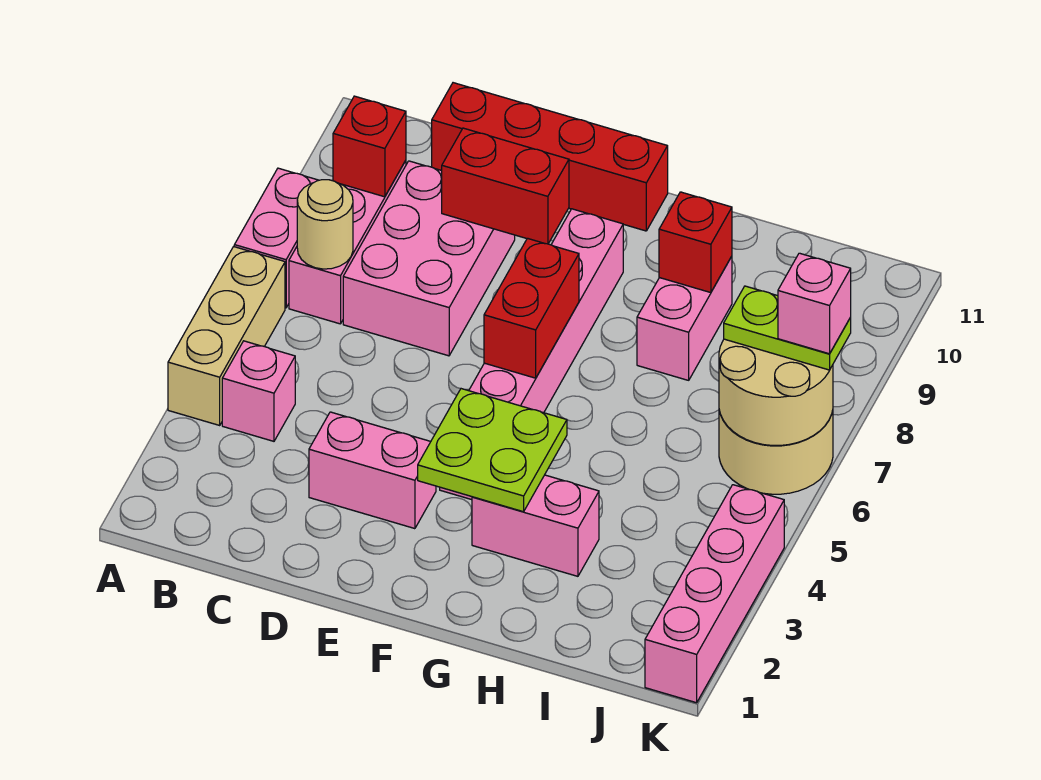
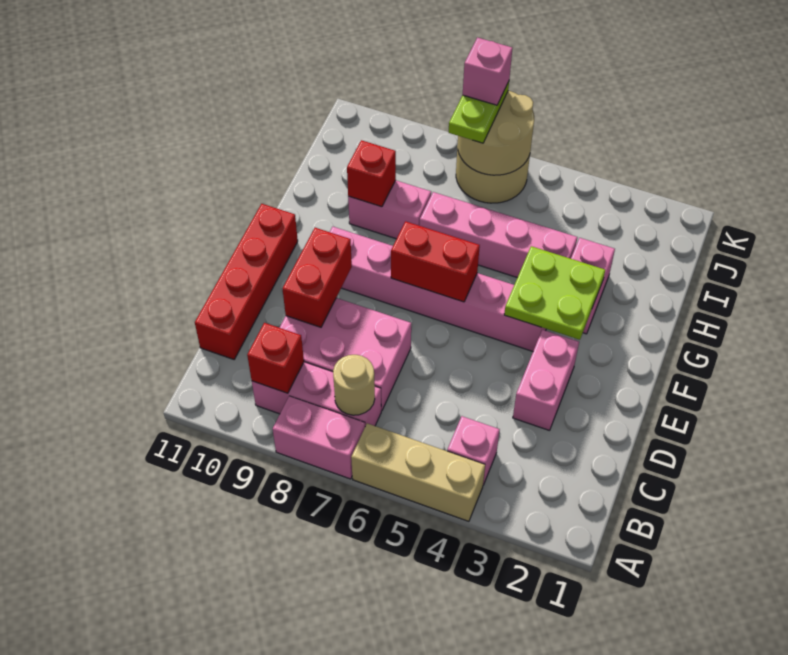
pink 1x4 brick [645,485,784,703] -> pink 1x4 brick moved to [420,192,577,278]

